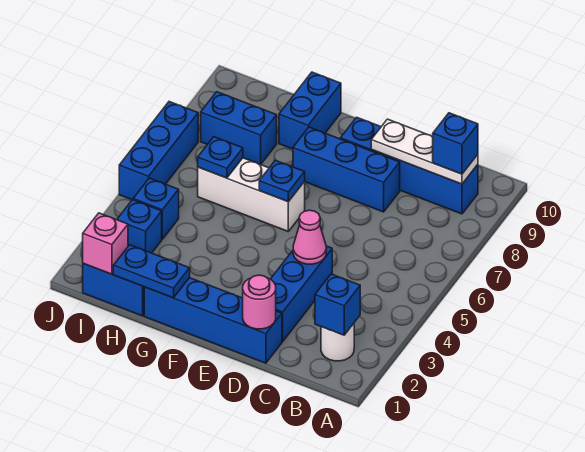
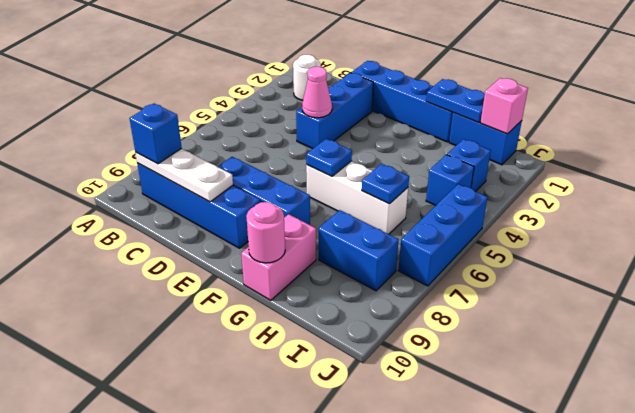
blue 1x1 brick [315,274,360,335] -> none
pink 1x1 round brick [243,275,276,329] -> pink 1x1 round brick moved to [246,202,285,263]
blue 1x2 brick [279,72,341,149] -> pink 1x2 brick [241,214,316,300]

